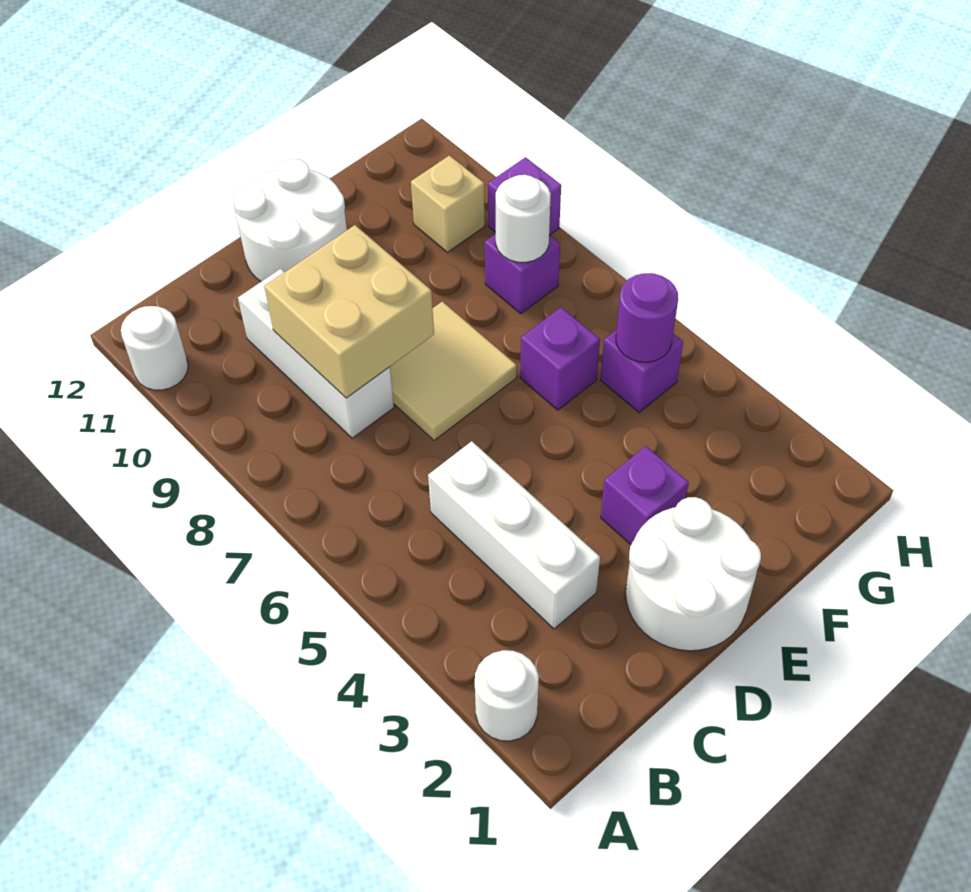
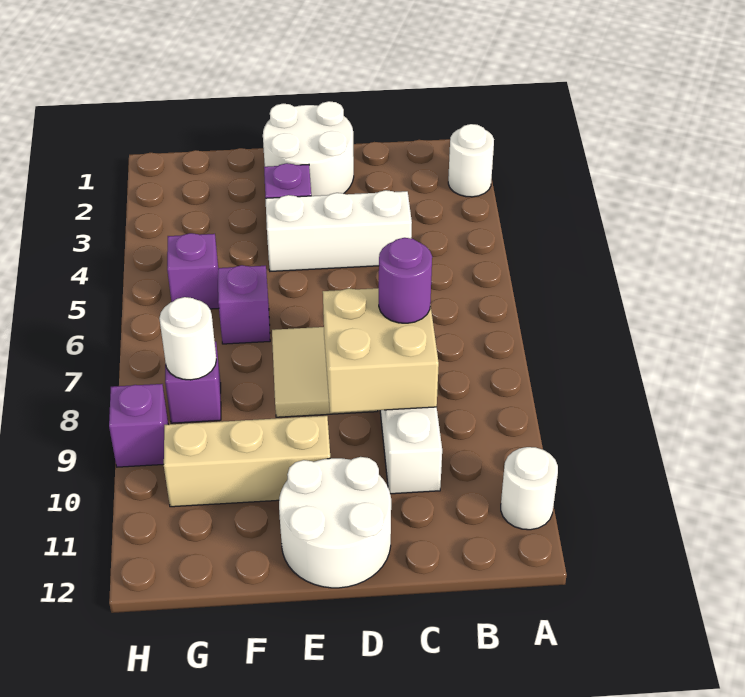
white 1x3 brick [428,441,600,629] -> white 1x3 brick turned to [265,190,412,271]
purple 1x1 round brick [616,273,678,362] -> purple 1x1 round brick moved to [379,238,432,323]
tan 1x1 brick [411,156,485,252] -> tan 1x3 brick [164,416,330,507]

